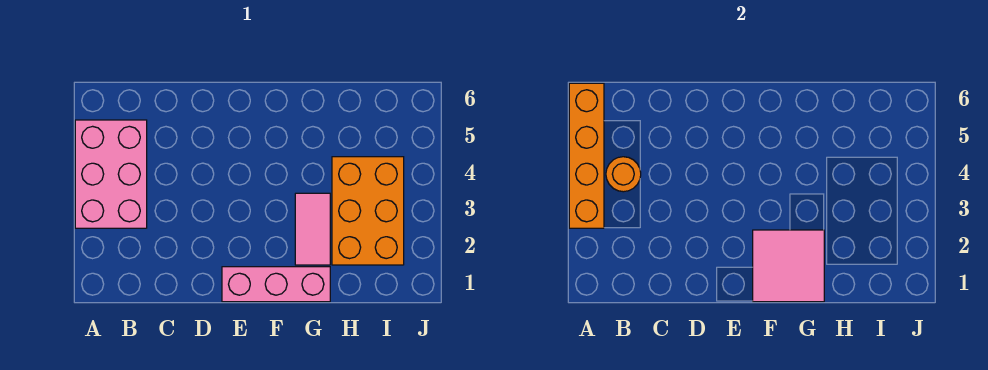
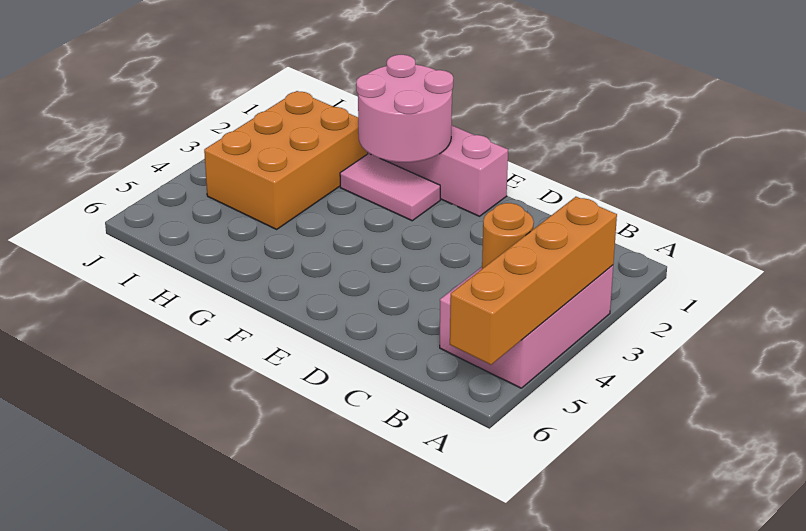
pink 2x2 tile [753,230,824,302] -> pink 2x2 round brick [356,55,453,162]
pink 1x2 tile [295,193,330,265] -> pink 1x2 tile turned to [340,153,440,221]

